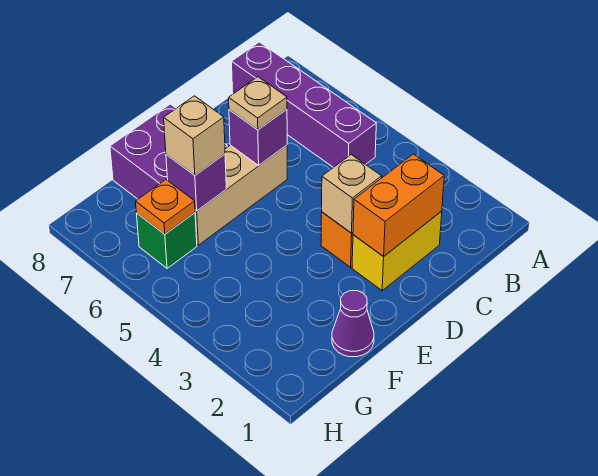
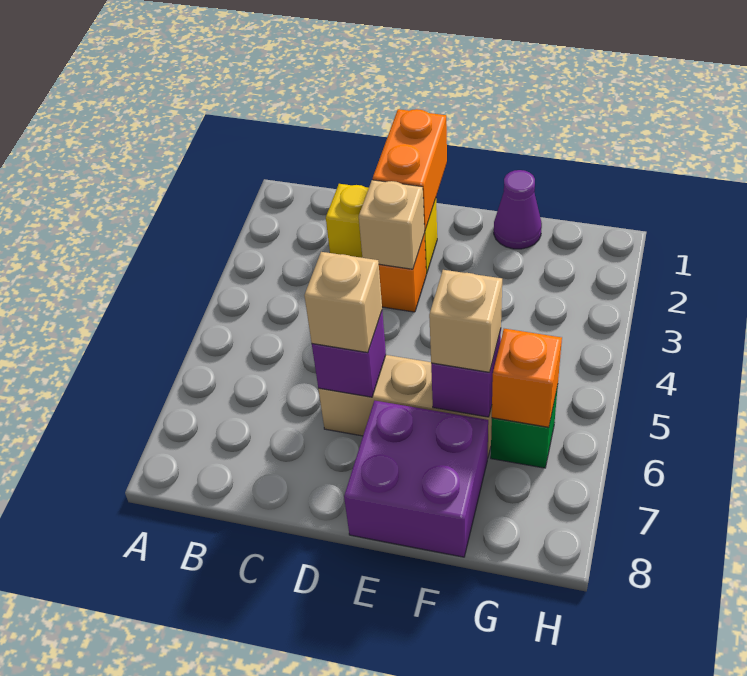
purple 1x4 brick [232,42,376,168] -> none
orange 1x2 brick [353,154,444,257] -> orange 1x2 brick turned to [373,109,447,231]
tan 1x1 plate [229,77,287,130] -> tan 1x1 brick [304,252,382,353]
orange 1x1 plate [136,180,195,234] -> orange 1x1 brick [492,329,562,427]

